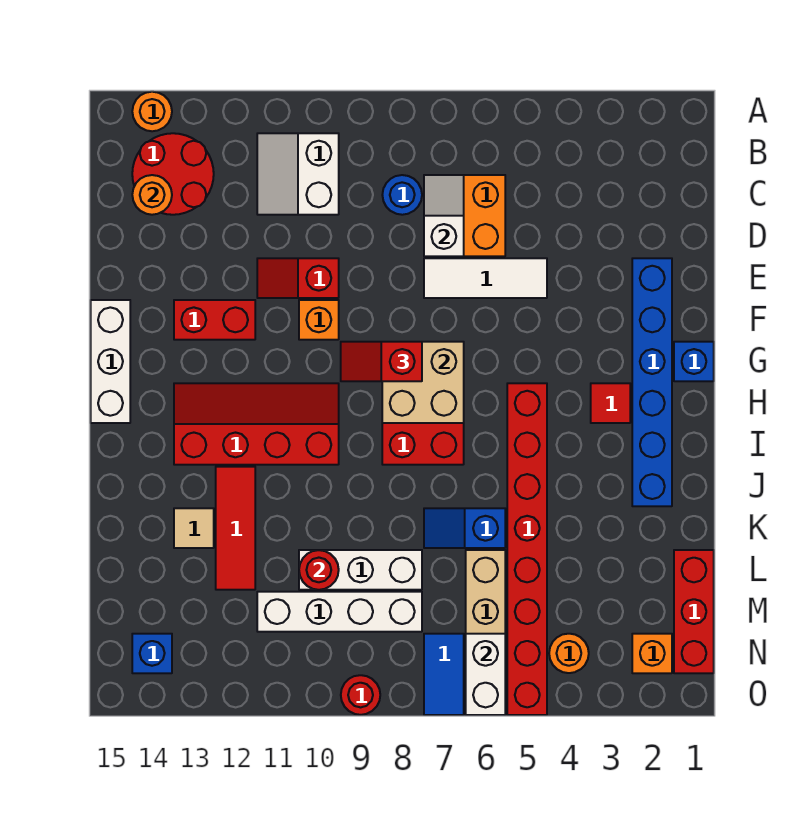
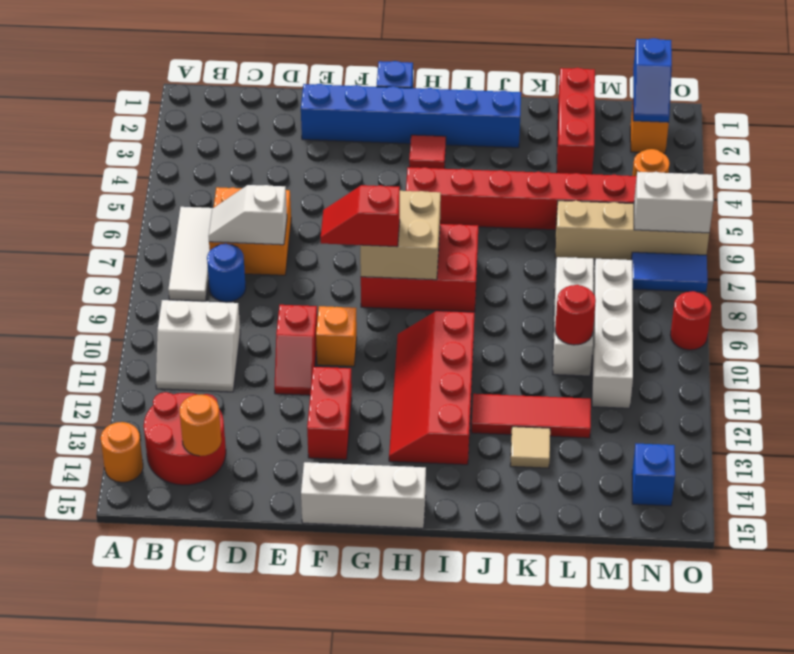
white 1x3 tile [424,258,547,298] -> white 1x3 tile moved to [168,207,213,301]
red 1x2 slope [341,342,422,381] -> red 1x2 slope turned to [321,185,400,247]
blue 1x2 slope [424,508,505,548] -> blue 1x2 slope moved to [633,38,672,122]
red 1x3 brick [674,550,714,673] -> red 1x3 brick turned to [557,68,595,174]

